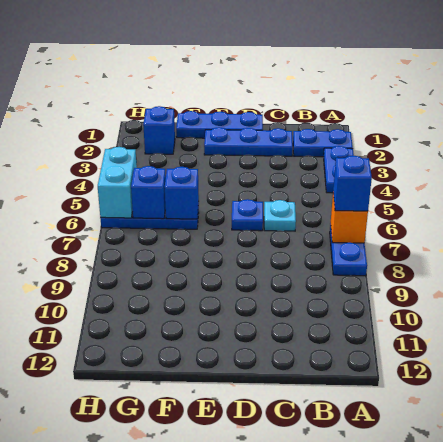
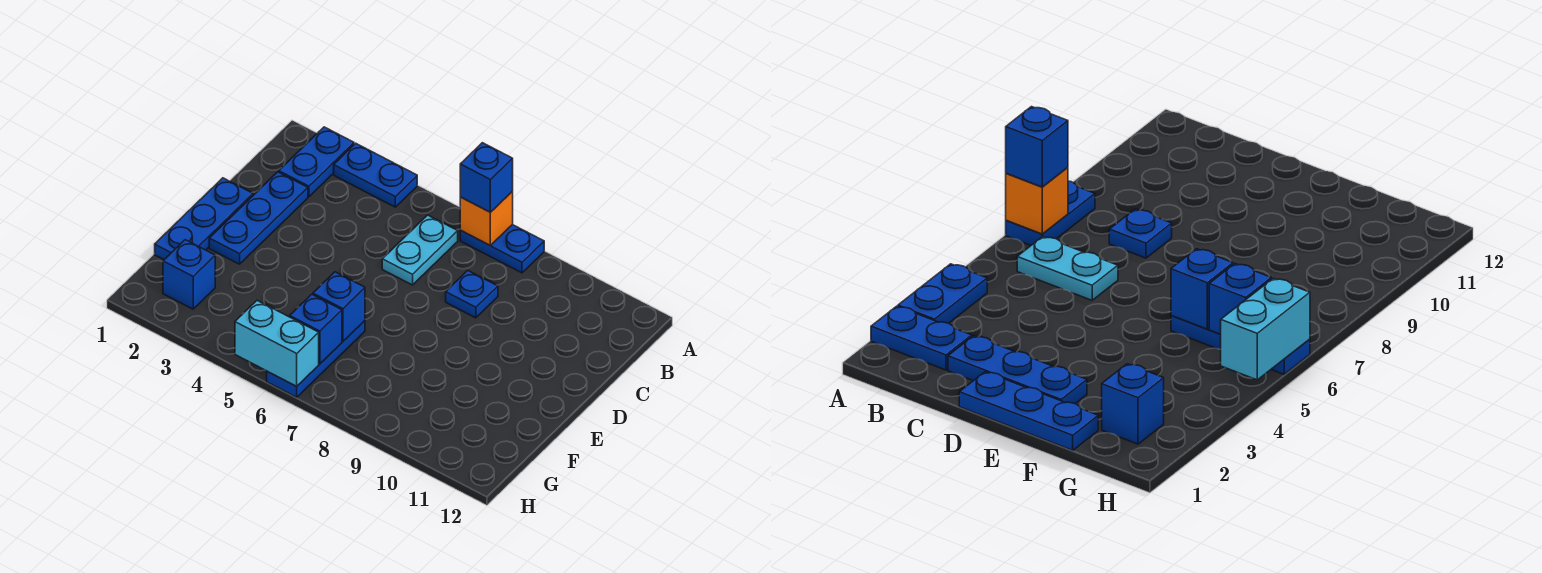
cyan 1x1 plate [264,200,296,231] -> cyan 1x2 plate [382,215,458,285]
blue 1x1 plate [232,199,263,231] -> blue 1x1 plate moved to [446,271,498,318]

